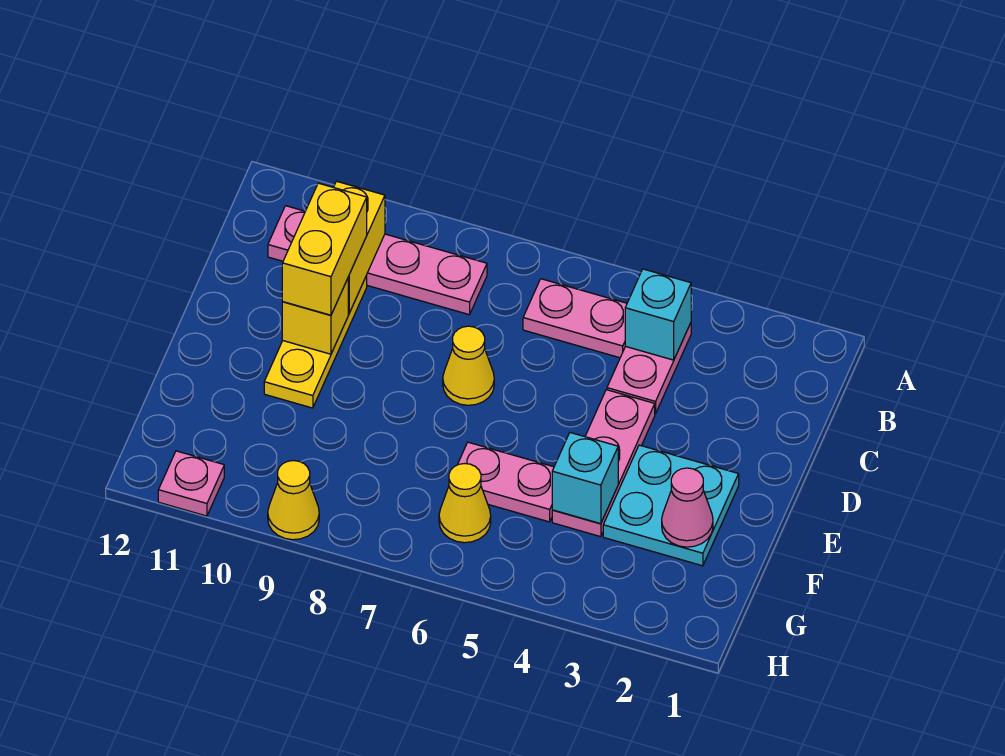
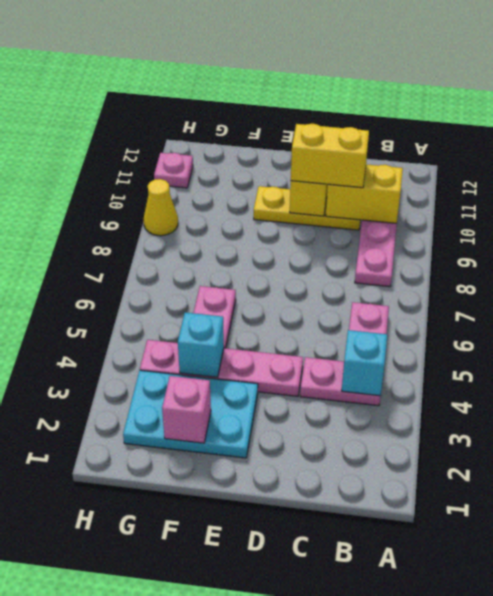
pink 1x3 plate [552,390,655,537] -> pink 1x4 plate [140,340,303,396]
yellow 1x1 cone [443,326,494,405] -> none
cyan 2x2 plate [603,445,739,566] -> cyan 2x3 plate [123,370,258,458]
pink 1x1 cone [662,468,713,547] -> pink 1x1 brick [162,376,211,443]
yellow 1x1 cone [439,464,491,543] -> none

